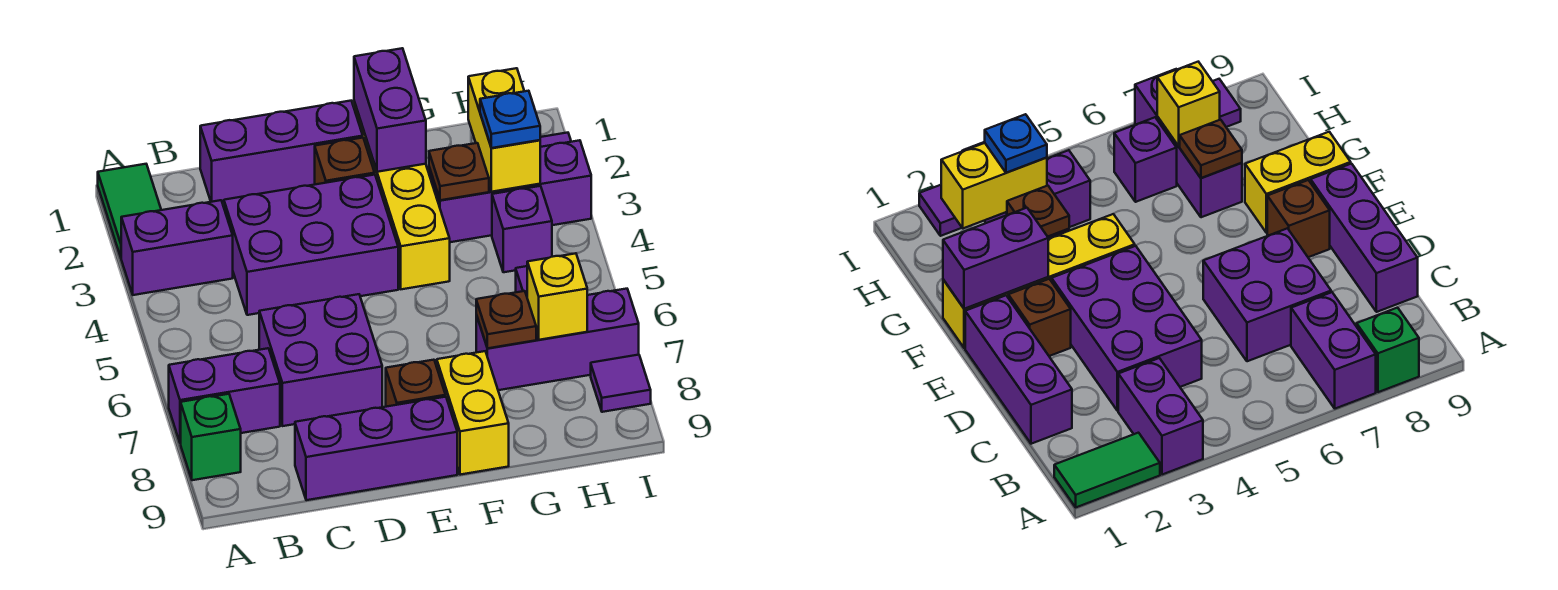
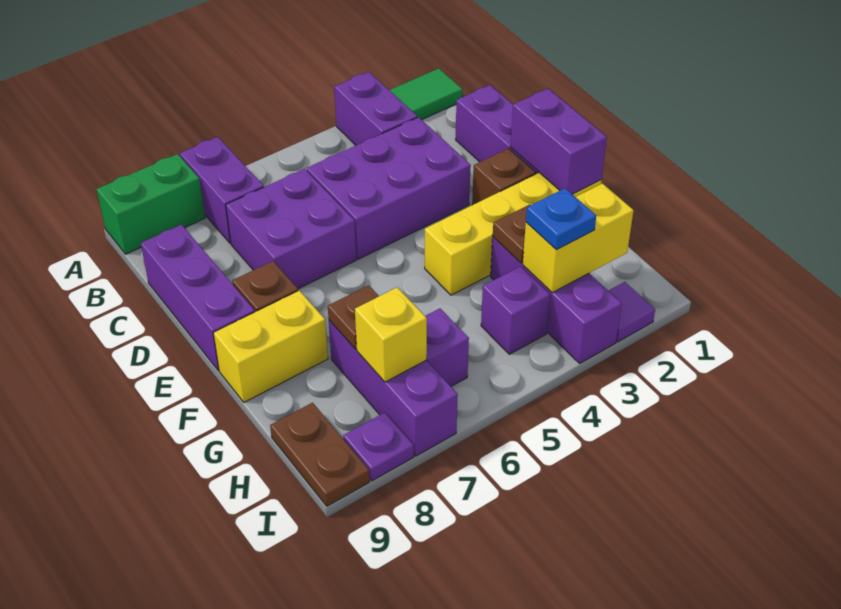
green 1x1 brick [181,394,241,480] -> green 1x2 brick [97,154,205,254]
purple 2x3 brick [224,175,398,315] -> purple 2x3 brick turned to [307,117,471,259]
purple 1x2 brick [354,48,426,172] -> purple 1x2 brick turned to [510,89,607,194]
none -> brown 1x2 plate [270,403,370,506]
purple 1x1 tile [591,355,651,412] -> purple 1x1 plate [343,413,414,481]

